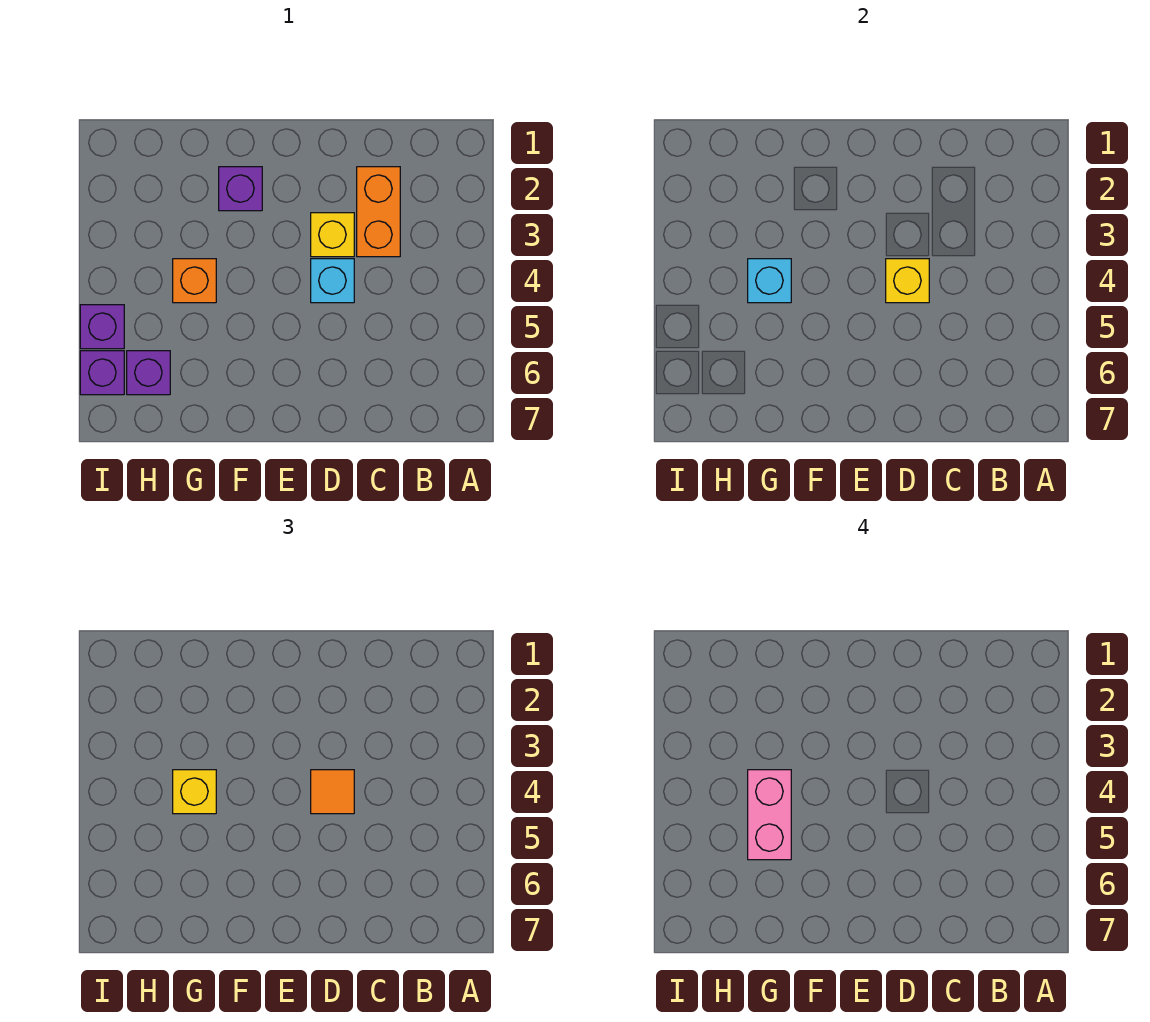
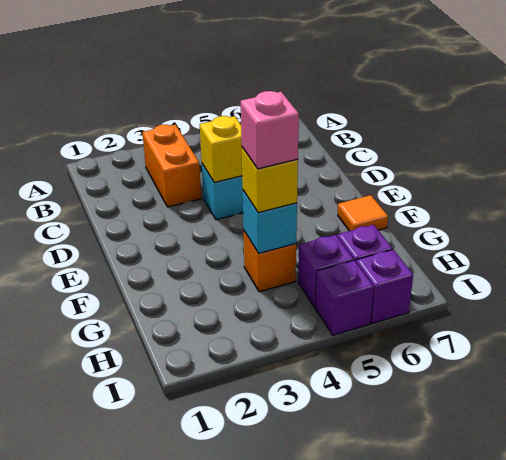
orange 1x2 brick [357,167,400,257] -> orange 1x2 brick turned to [142,125,201,207]
yellow 1x1 brick [311,213,354,257] -> none
orange 1x1 tile [311,770,354,814] -> orange 1x1 tile moved to [338,195,388,231]
purple 1x1 brick [219,167,262,211] -> purple 1x1 brick moved to [298,235,354,307]
pink 1x2 brick [748,770,791,860] -> pink 1x1 brick [241,91,299,169]

